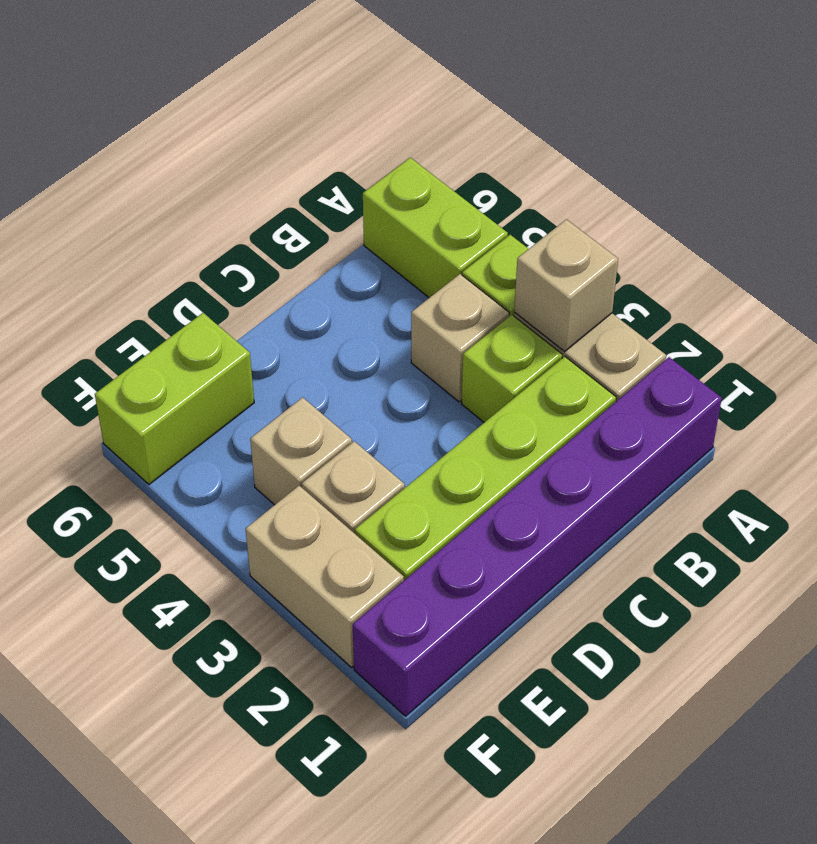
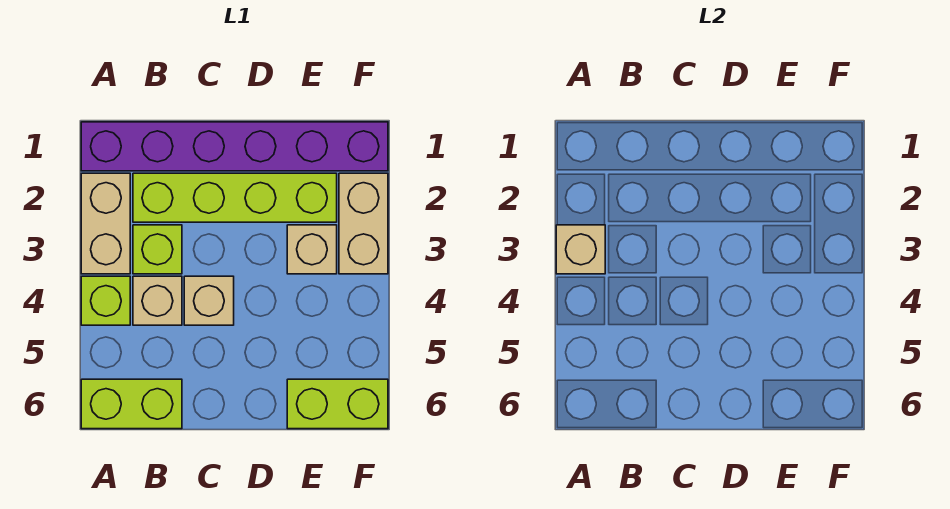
lime 1x2 brick [363,158,508,298] -> lime 1x2 brick turned to [81,379,182,429]
tan 1x1 brick [250,397,352,505] -> tan 1x1 brick moved to [184,276,234,325]

